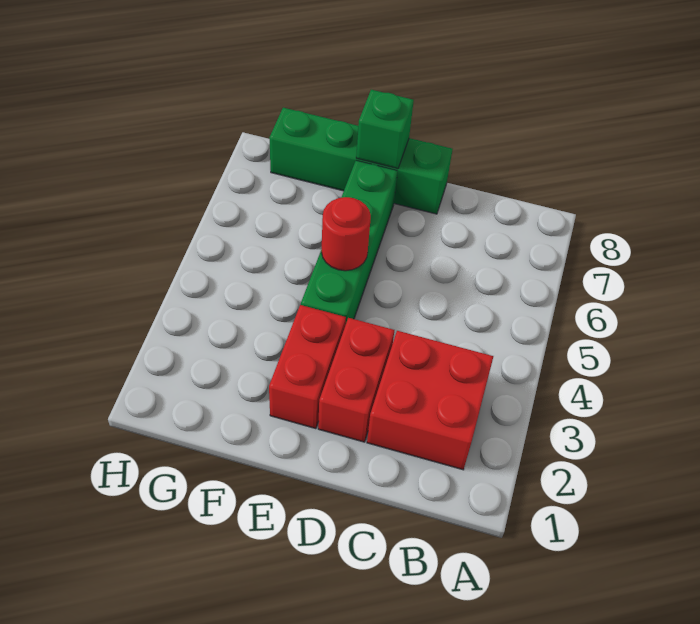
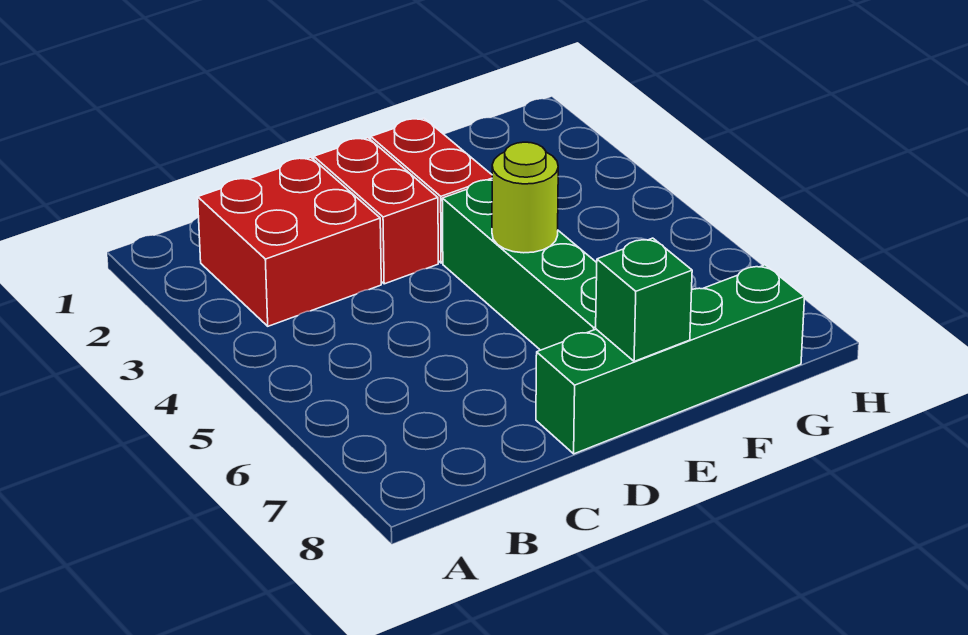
red 1x1 round brick [322,197,371,271] -> lime 1x1 round brick [492,142,558,253]

